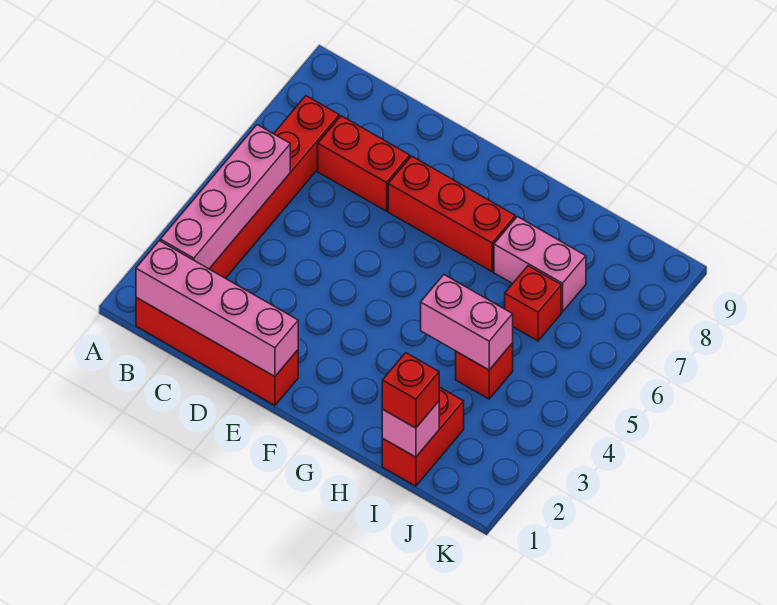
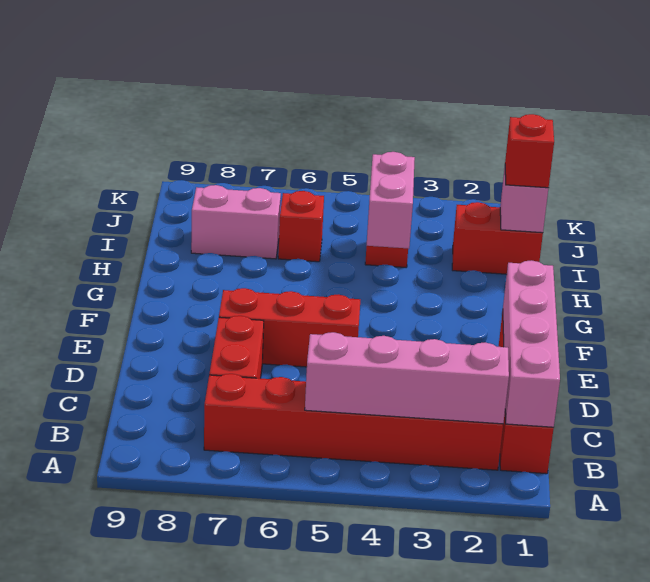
red 1x3 brick [388,156,515,272] -> red 1x3 brick turned to [219,288,360,367]
pink 1x2 brick [494,217,586,312] -> pink 1x2 brick turned to [191,185,281,259]

